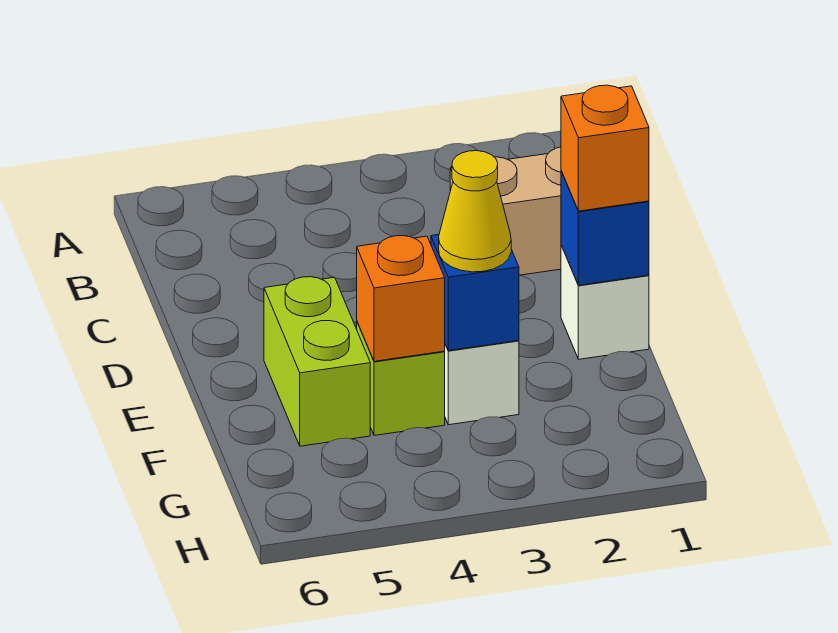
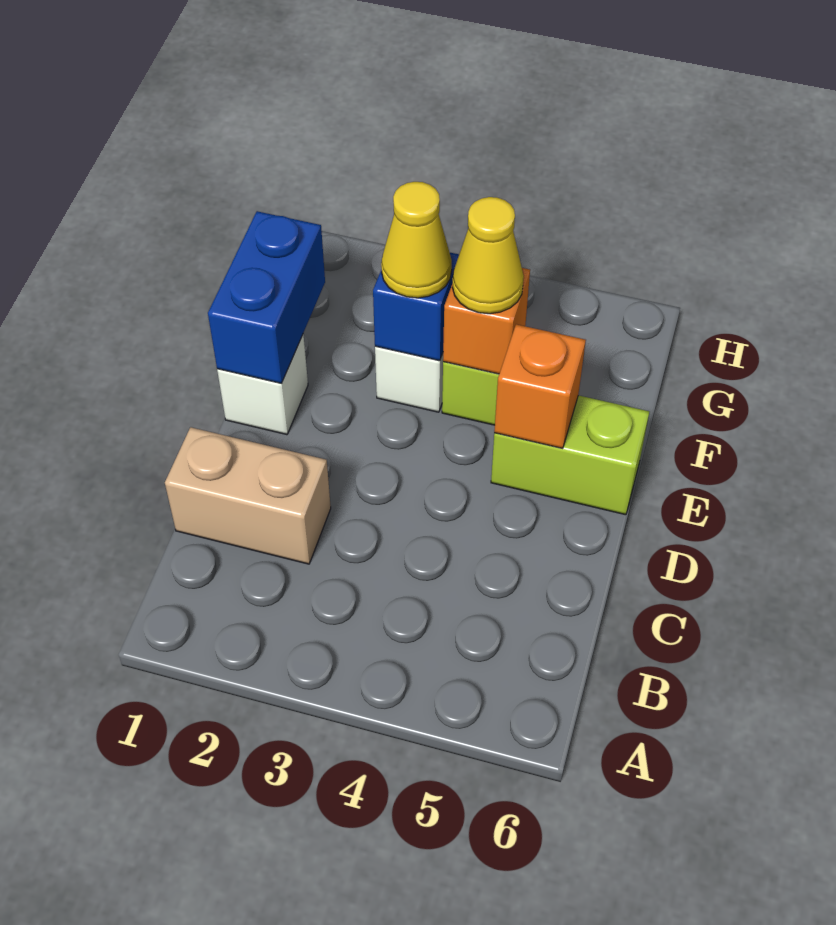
blue 1x1 brick [561,171,649,285] -> blue 1x2 brick [208,211,325,383]
orange 1x1 brick [561,85,649,211] -> orange 1x1 brick moved to [494,324,586,448]
lime 1x2 brick [264,277,370,446] -> lime 1x2 brick turned to [491,395,649,515]
none -> yellow 1x1 cone [453,197,524,314]

